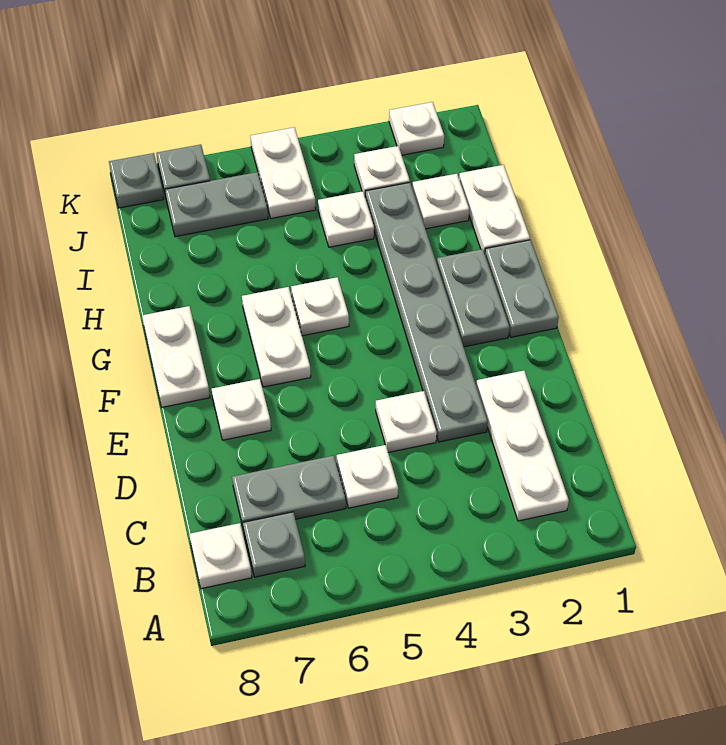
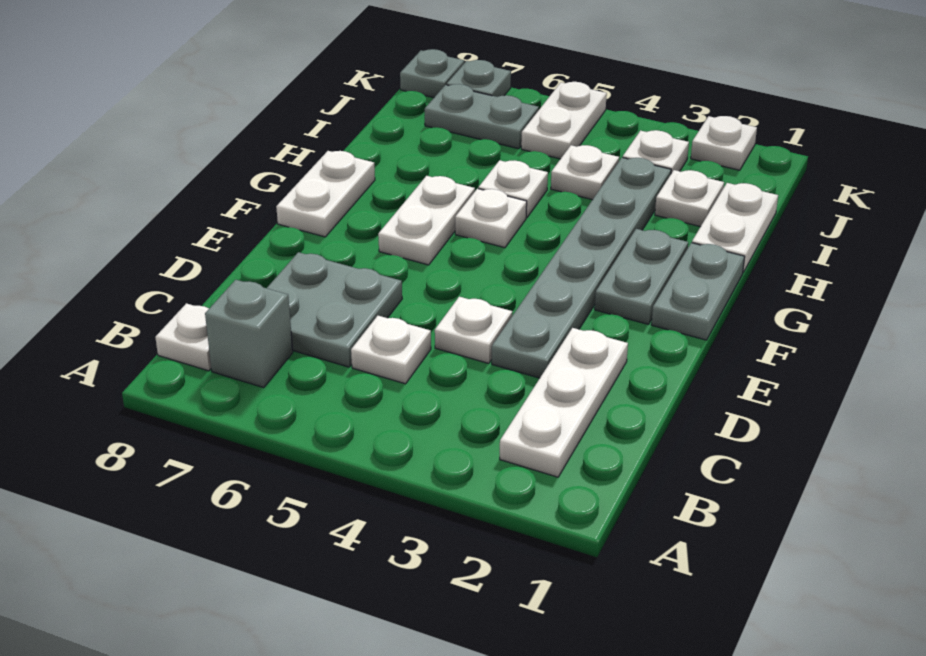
grey 1x1 plate [243,512,305,577] -> grey 1x1 brick [205,280,293,388]
grey 1x2 plate [232,456,346,530] -> grey 2x2 plate [267,252,402,367]
white 1x1 plate [212,379,271,440] -> white 1x1 plate moved to [478,160,548,217]

